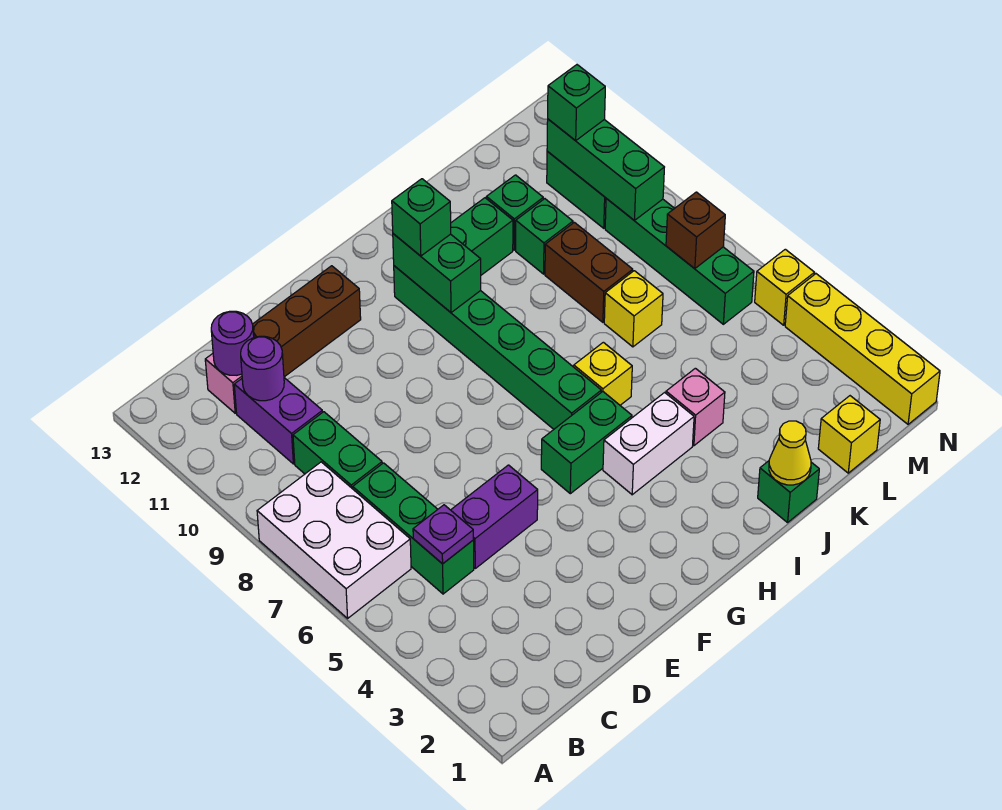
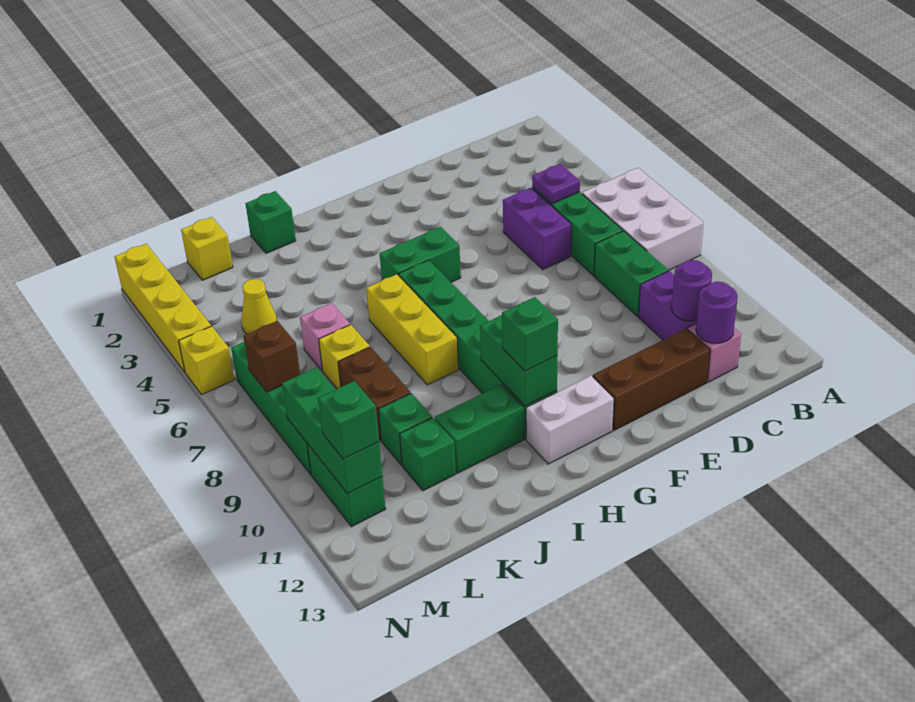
purple 1x2 brick [451,465,538,568] -> purple 1x2 brick turned to [503,188,571,269]
white 1x2 brick [603,392,694,495] -> white 1x2 brick moved to [526,376,614,464]
yellow 1x1 brick [574,342,632,405] -> yellow 1x3 brick [366,274,458,385]
yellow 1x1 cone [769,421,811,485] -> yellow 1x1 cone moved to [241,279,277,334]
pink 1x1 brick [666,368,725,446] -> pink 1x1 brick moved to [300,303,350,371]

